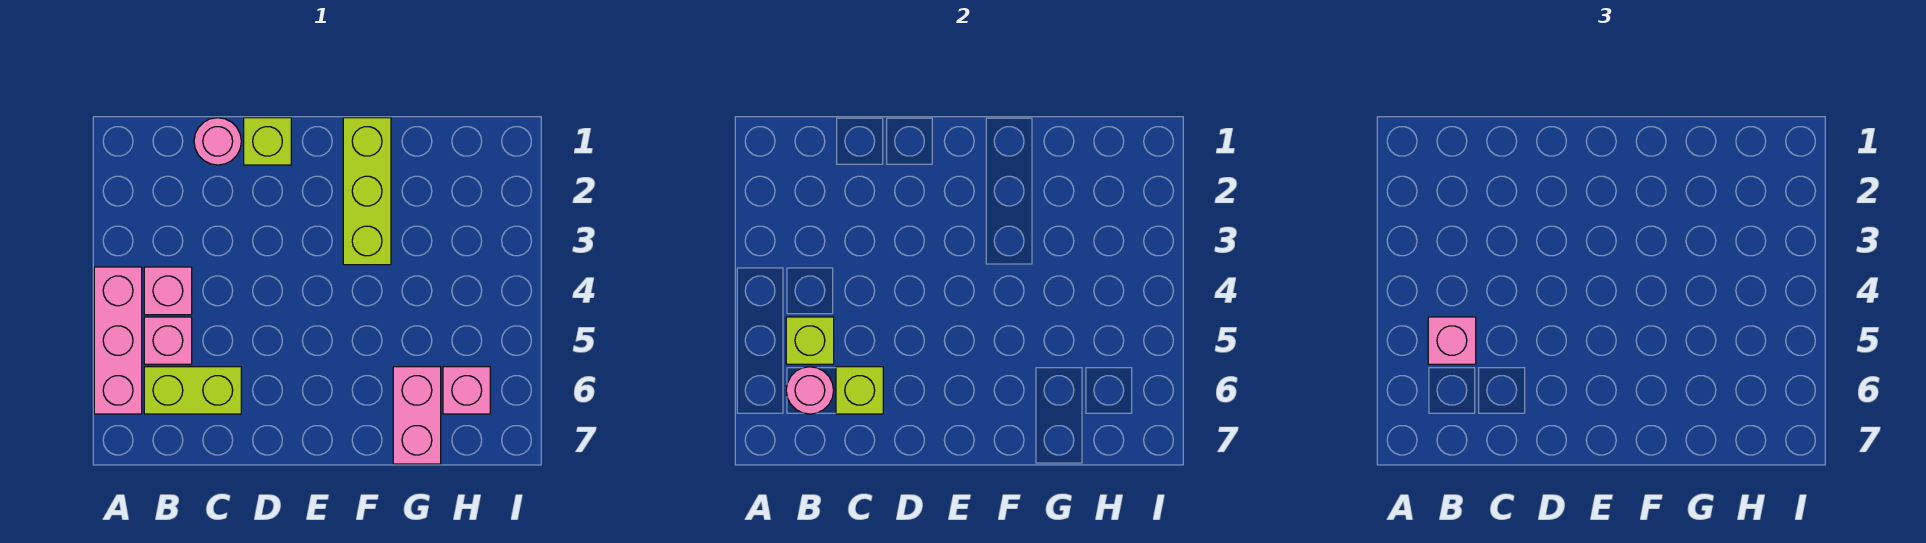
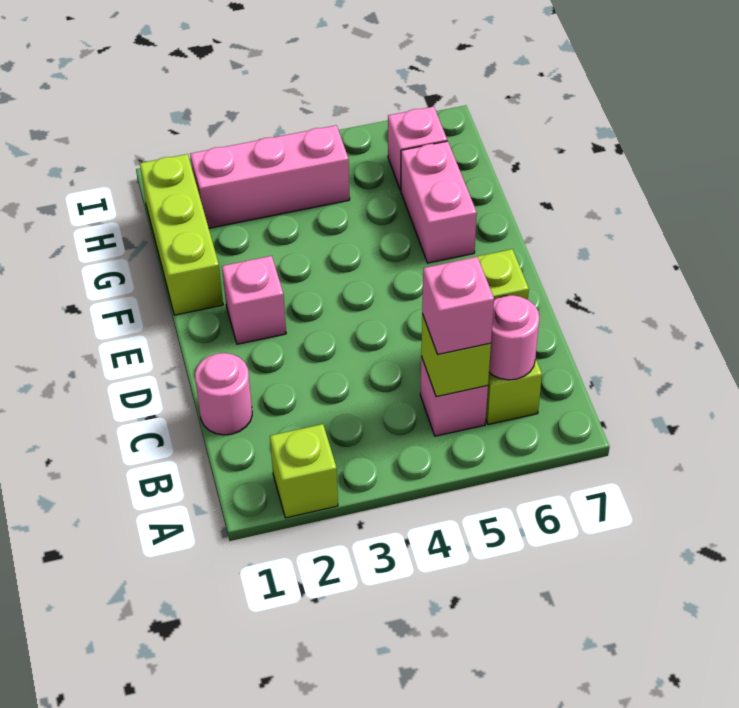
pink 1x3 brick [94,267,142,414] -> pink 1x3 brick moved to [190,125,350,228]
pink 1x1 brick [144,267,192,315] -> pink 1x1 brick moved to [222,256,286,344]
lime 1x1 brick [244,118,291,165] -> lime 1x1 brick moved to [270,424,338,518]
lime 1x3 brick [343,118,391,265] -> lime 1x3 brick turned to [140,154,223,315]
pink 1x2 brick [393,367,441,464] -> pink 1x2 brick turned to [401,141,477,263]

